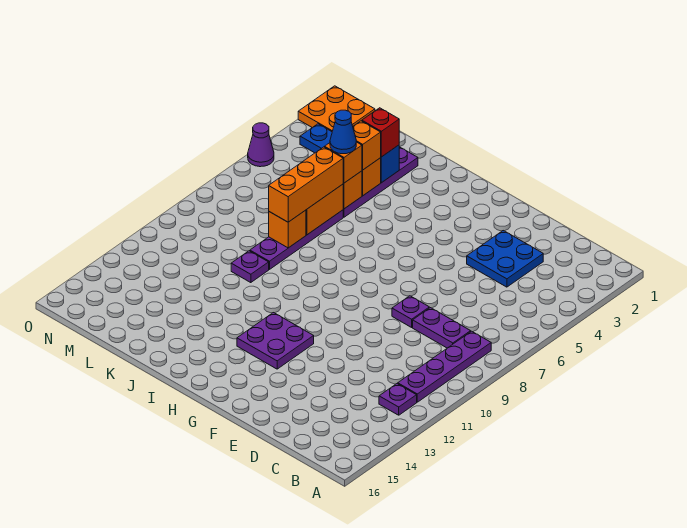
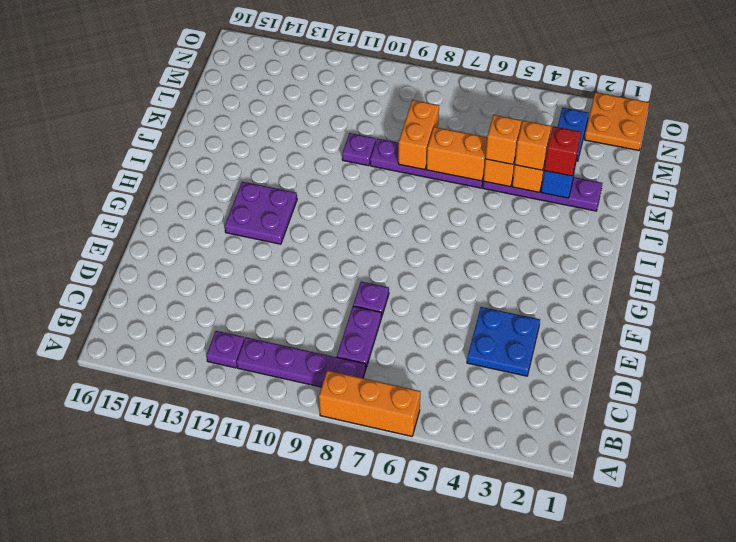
blue 1x1 cone [330,110,356,154] -> none
orange 1x3 brick [269,147,343,222] -> orange 1x3 brick moved to [319,370,420,436]
orange 1x1 brick [269,210,306,248] -> orange 1x2 brick [398,100,439,170]
purple 1x1 cone [248,123,274,167] -> none

